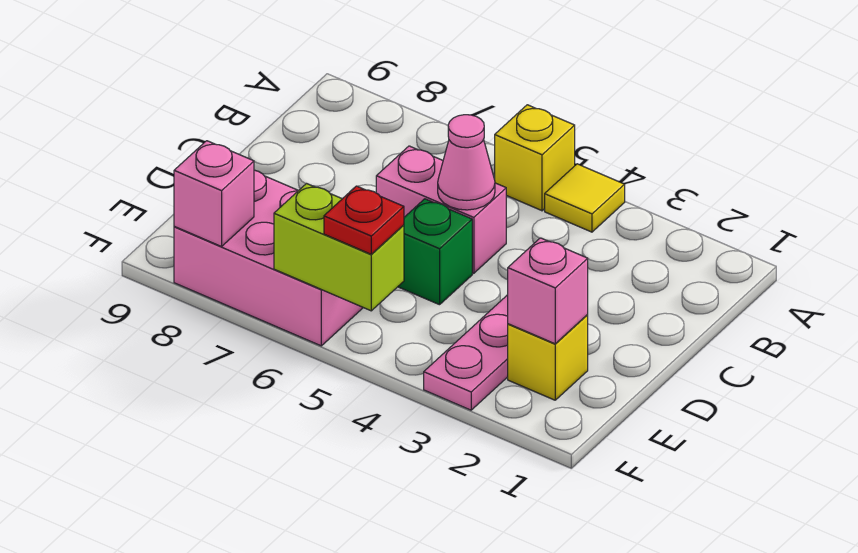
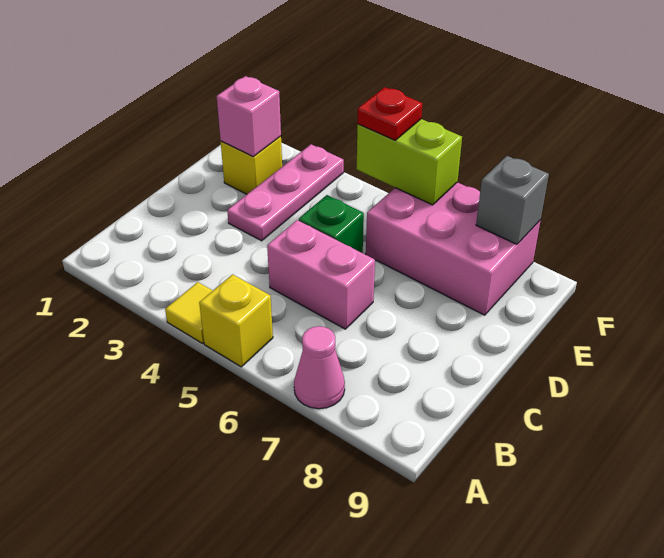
pink 1x1 cone [438,115,495,210] -> pink 1x1 cone moved to [294,326,345,409]
pink 1x1 brick [174,141,254,247] -> grey 1x1 brick [476,156,549,244]

